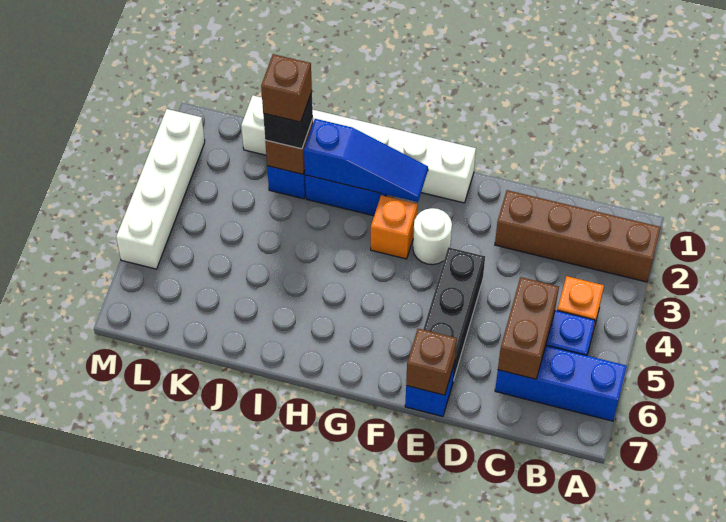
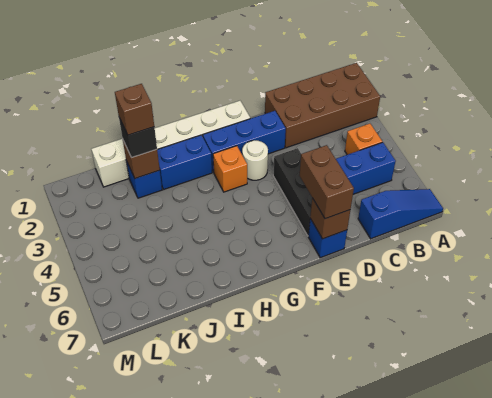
brown 1x4 brick [495,190,661,282] -> brown 2x4 brick [265,63,380,148]
blue 1x3 brick [495,346,627,421] -> blue 1x3 brick moved to [203,111,286,172]
brown 1x2 brick [498,277,559,379] -> brown 1x2 brick moved to [299,145,354,219]
blue 1x3 slope [304,119,428,202] -> blue 1x3 slope moved to [358,189,443,239]
white 1x4 brick [116,109,205,269] -> none

